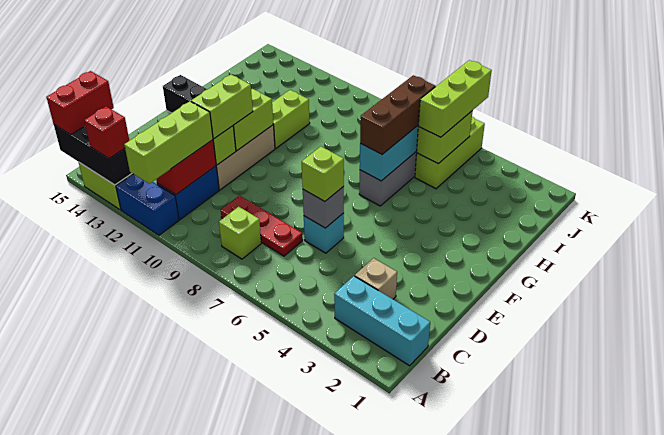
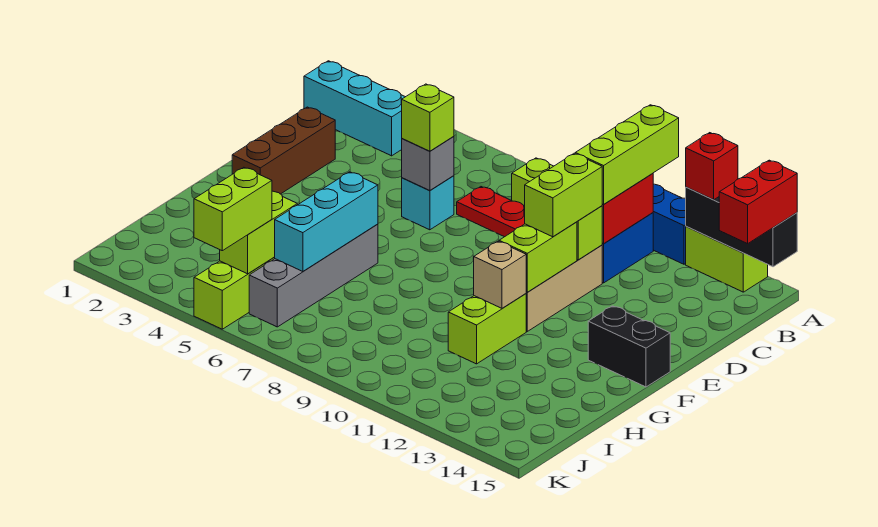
tan 1x1 brick [355,258,397,299] -> tan 1x1 brick moved to [474,241,526,308]
brown 1x3 brick [360,75,435,154] -> brown 1x3 brick moved to [232,107,335,194]
lime 1x3 brick [418,60,492,137] -> lime 1x2 brick [194,167,272,251]

